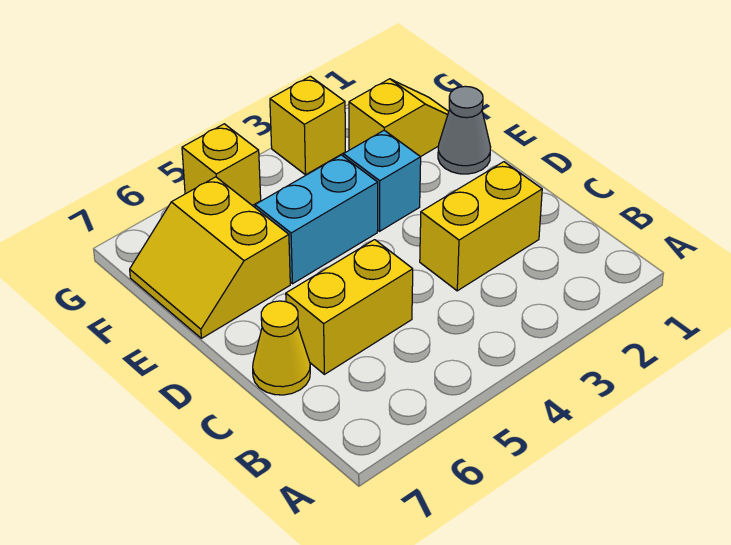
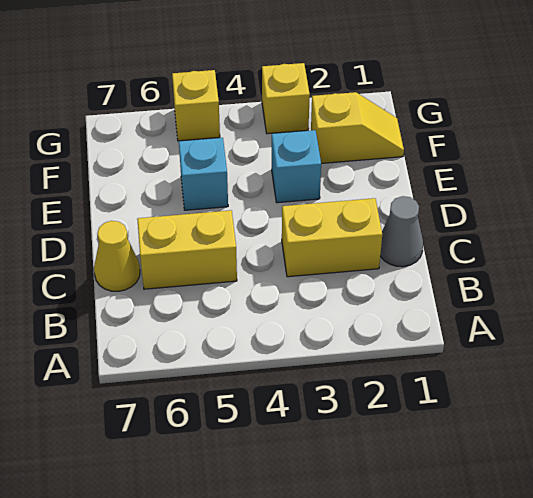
grey 1x1 cone [438,86,491,174] -> grey 1x1 cone moved to [380,196,423,267]
cyan 1x2 brick [255,155,378,284] -> cyan 1x1 brick [179,138,228,210]
yellow 2x2 slope [130,177,290,338] -> none

